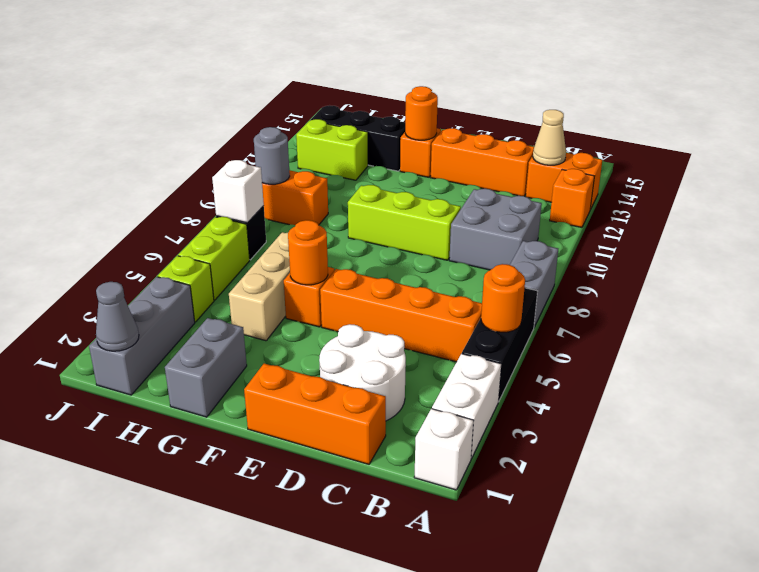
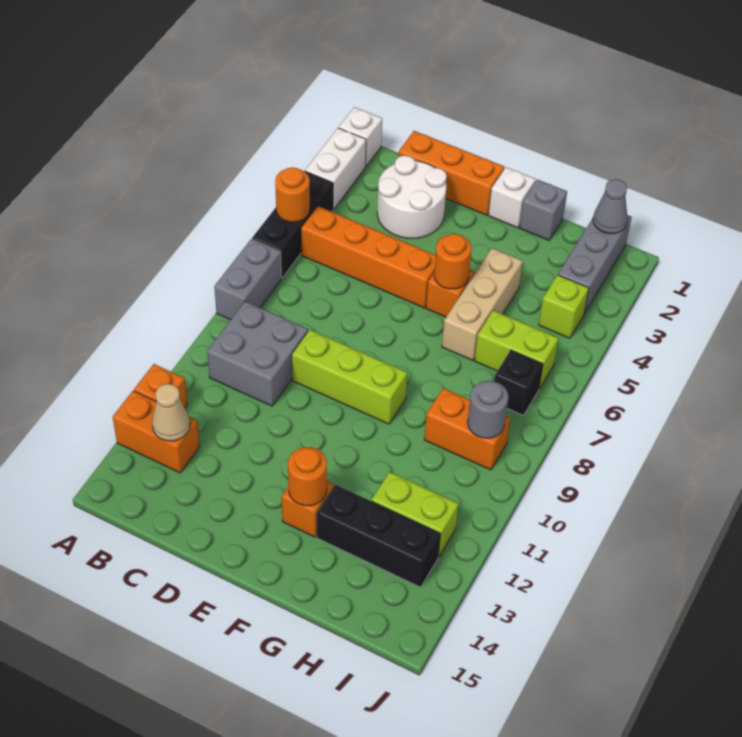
orange 1x3 brick [431,128,534,196] -> none
grey 1x2 brick [165,318,247,417] -> grey 1x1 brick [520,180,567,240]
lime 1x2 brick [178,217,250,300] -> lime 1x2 brick turned to [475,310,559,389]
white 1x1 brick [212,160,264,223] -> white 1x1 brick moved to [488,167,536,228]

